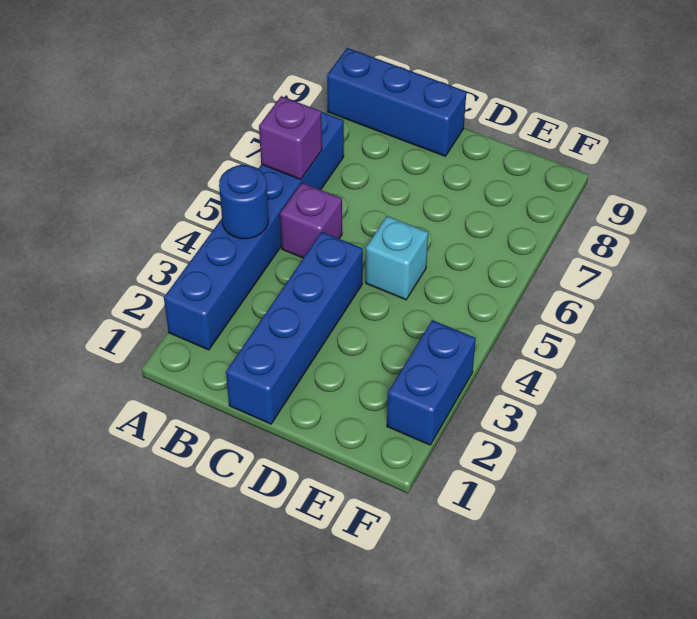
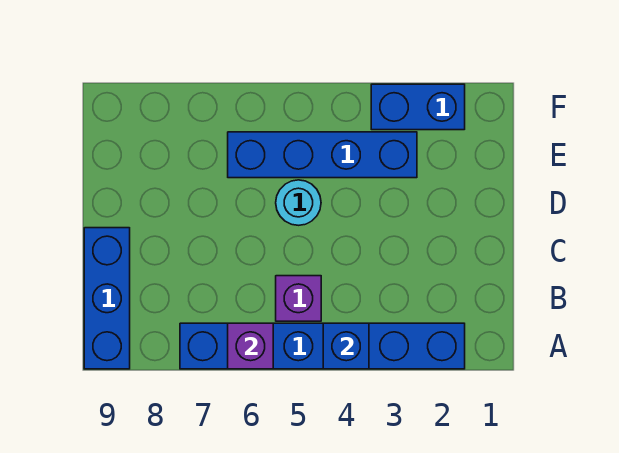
blue 1x1 round brick [219,165,268,239] -> blue 1x1 brick [323,323,369,369]
blue 1x4 brick [226,232,363,424] -> blue 1x4 brick moved to [228,132,417,178]
cyan 1x1 brick [366,216,428,300] -> cyan 1x1 round brick [276,180,321,225]

